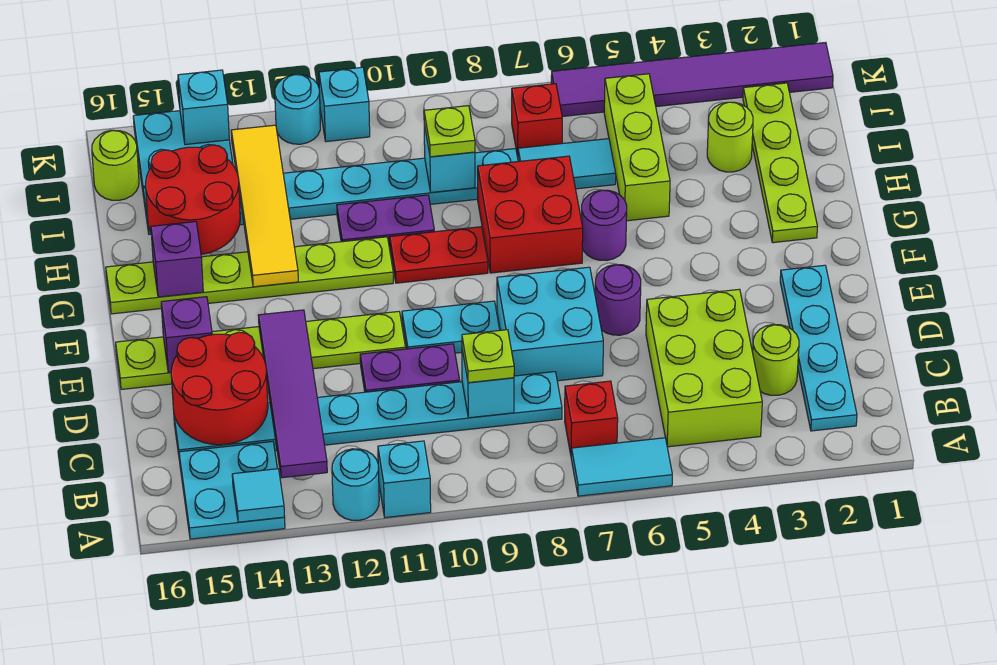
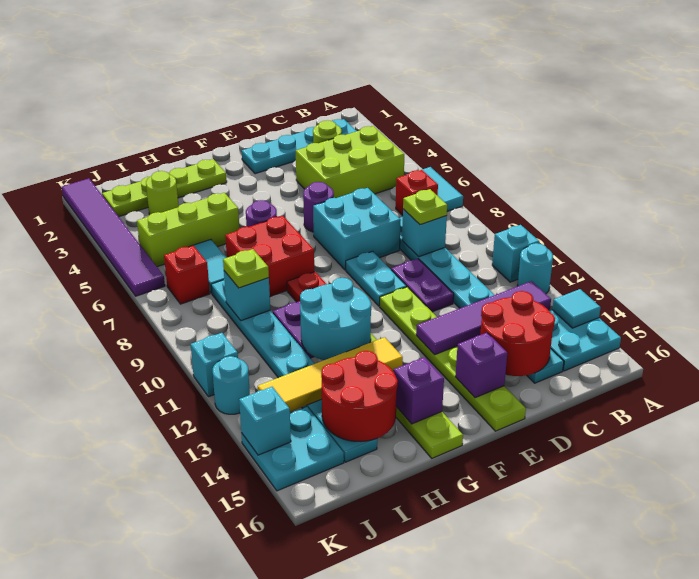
none -> cyan 2x2 round brick [300,278,371,360]
lime 1x1 round brick [92,130,139,200] -> none

